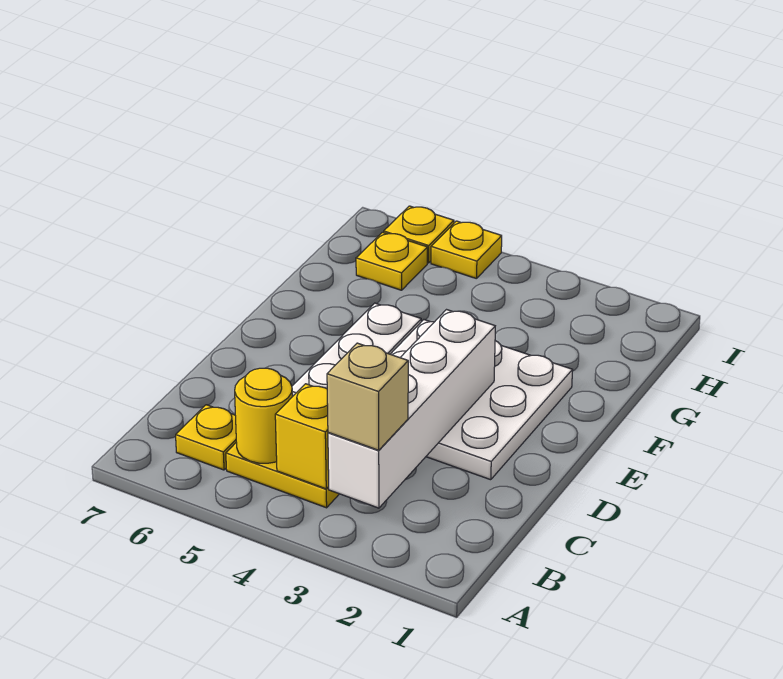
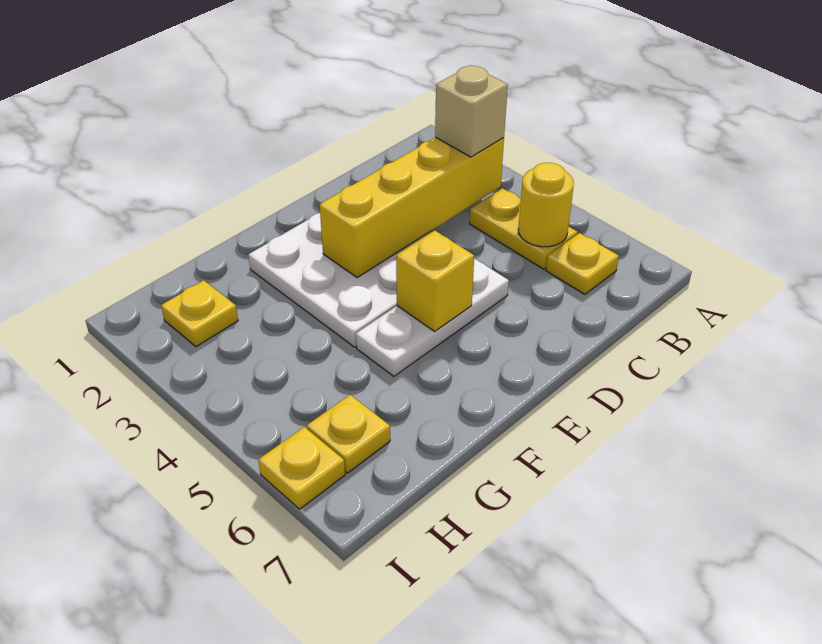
white 1x4 brick [328,310,495,508] -> yellow 1x4 brick [320,137,504,277]
yellow 1x1 brick [275,384,329,489] -> yellow 1x1 brick moved to [396,231,474,331]
yellow 1x1 plate [431,221,502,279] -> yellow 1x1 plate moved to [161,280,238,347]

